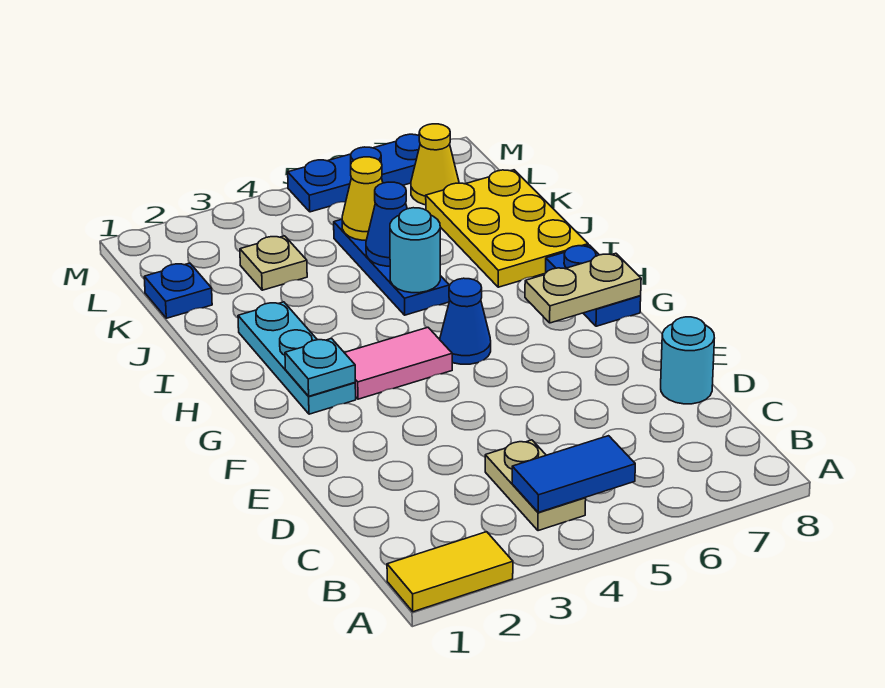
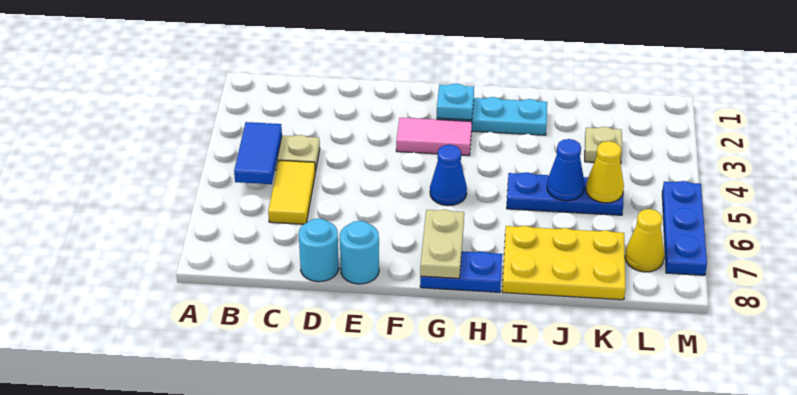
yellow 1x2 tile [387,532,513,612] -> yellow 1x2 tile moved to [268,160,315,224]
pink 1x2 tile [344,327,452,399] -> pink 1x2 tile turned to [396,118,472,156]
cyan 1x1 round brick [390,208,440,293] -> cyan 1x1 round brick moved to [340,221,379,284]
blue 1x1 plate [144,263,212,318] -> none

